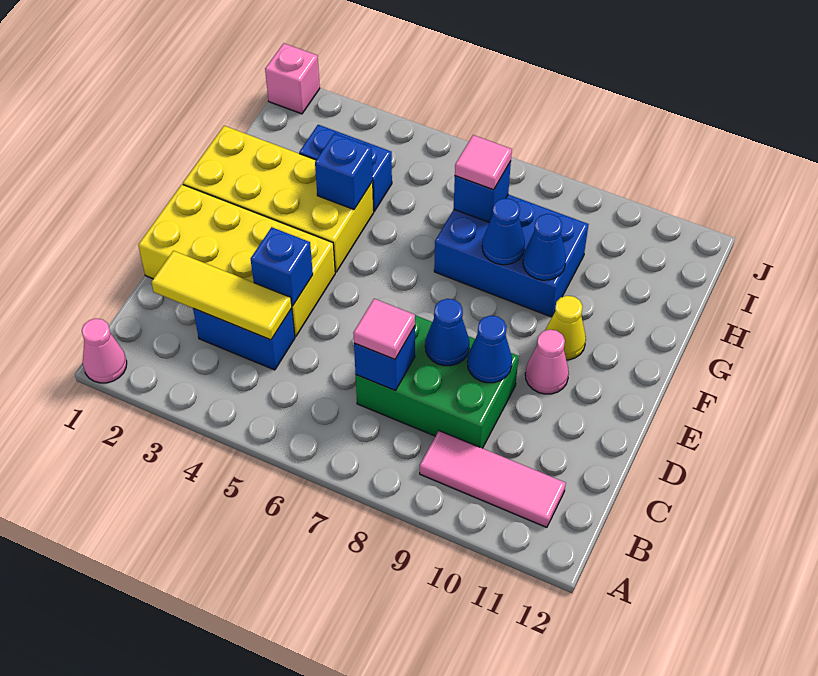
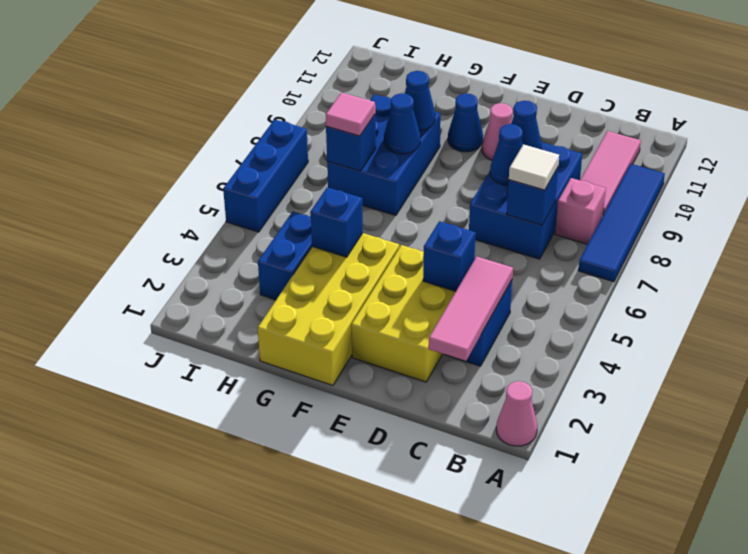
none -> blue 1x4 tile [578,164,665,282]
yellow 1x3 tile [152,251,292,340] -> pink 1x3 tile [429,257,513,361]
green 2x3 brick [356,315,519,448] -> blue 2x3 brick [469,142,582,259]
pink 1x1 tile [353,299,415,359] -> white 1x1 tile [509,145,559,190]
yellow 2x4 brick [138,184,335,337] -> yellow 2x3 brick [351,245,456,382]
yellow 1x1 cone [545,296,586,360] -> blue 1x1 cone [448,93,483,152]
pink 1x1 brick [265,43,320,114] -> pink 1x1 brick moved to [555,178,606,244]
none -> blue 1x3 brick [223,119,308,232]

